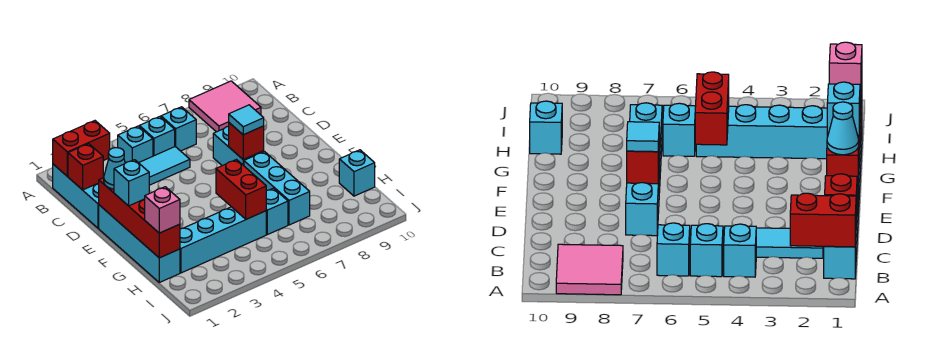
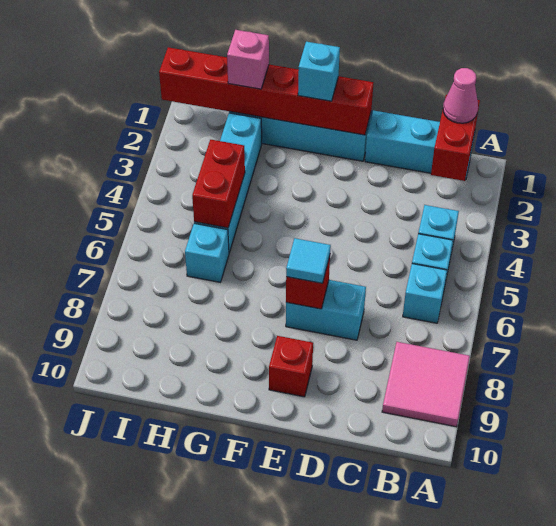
none -> pink 1x1 cone [443,68,478,123]
red 1x1 brick [68,144,104,190] -> red 1x1 brick moved to [269,336,313,397]
cyan 1x4 tile [139,147,190,185] -> none
red 1x4 brick [99,178,180,258] -> red 1x6 brick [159,47,373,135]
cyan 1x1 cone [104,148,125,189] -> none
cyan 1x3 brick [244,152,310,225] -> none
red 1x2 brick [216,160,266,219] -> red 1x2 brick turned to [192,140,245,228]
cyan 1x1 brick [339,150,375,196] -> none

